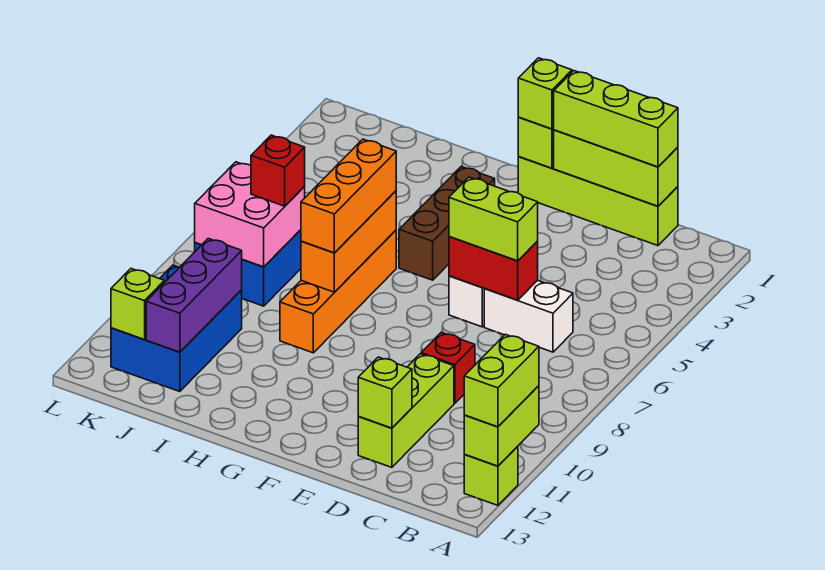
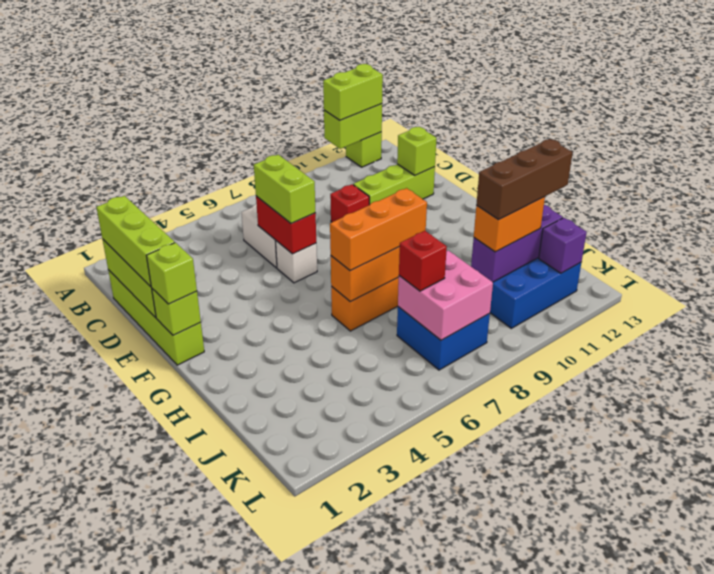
brown 1x3 brick [399,167,495,280] -> brown 1x3 brick moved to [476,139,573,219]
none -> orange 1x2 brick [474,197,545,252]
lime 1x1 brick [111,269,164,340] -> purple 1x1 brick [539,218,587,273]

